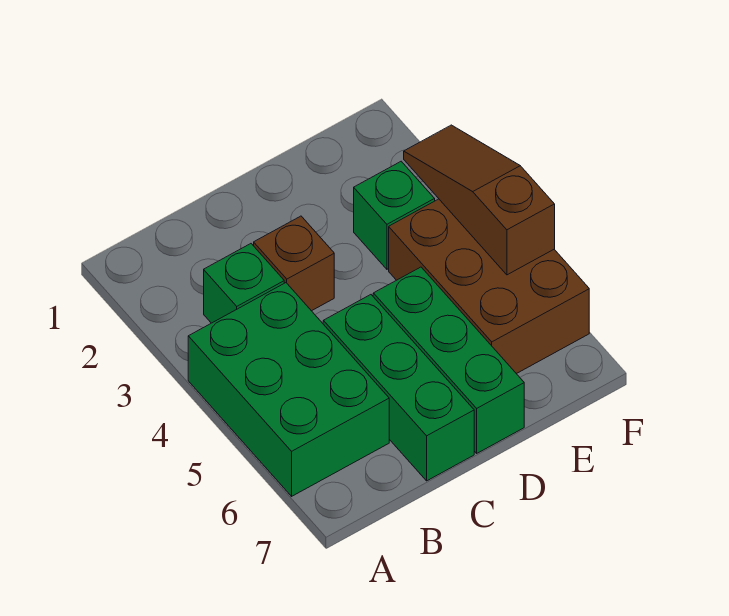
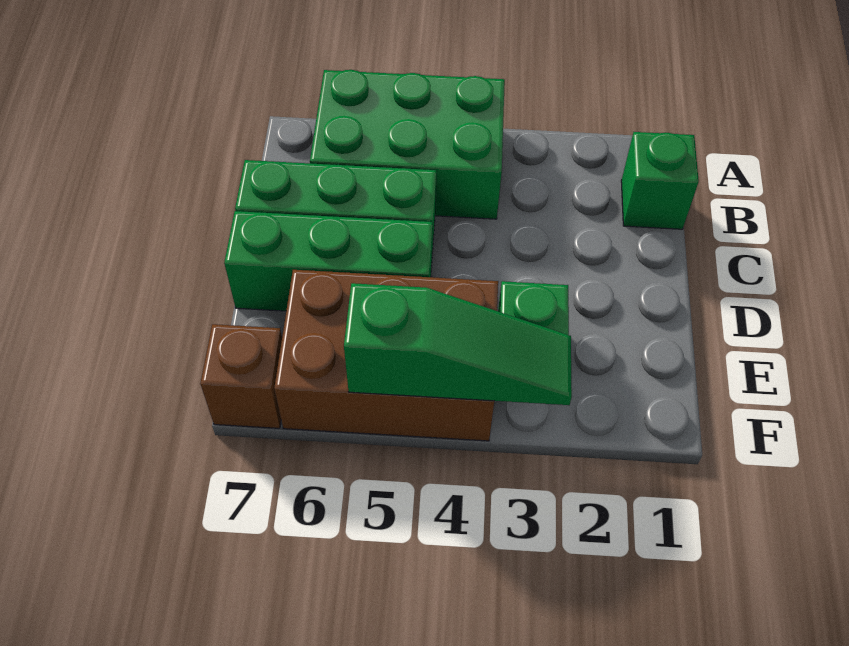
green 1x1 brick [204,244,284,323] -> green 1x1 brick moved to [621,132,699,229]
brown 1x1 brick [254,216,334,311] -> brown 1x1 brick moved to [200,324,282,428]
brown 1x3 slope [404,125,555,275] -> green 1x3 slope [344,283,572,405]

